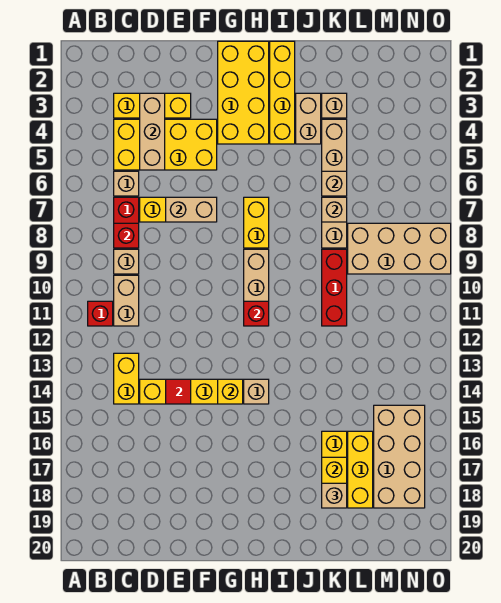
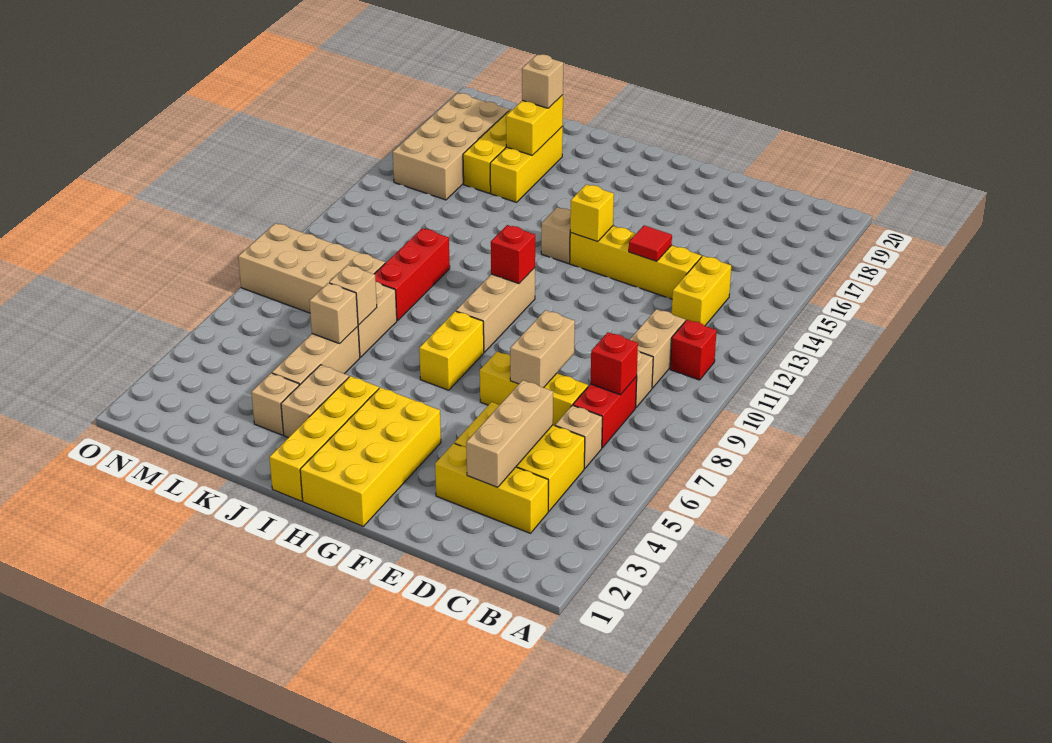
yellow 2x4 brick [114,119,217,170] -> yellow 2x3 brick [455,402,585,511]
tan 1x2 brick [166,197,217,222] -> tan 1x2 brick turned to [510,310,575,388]

